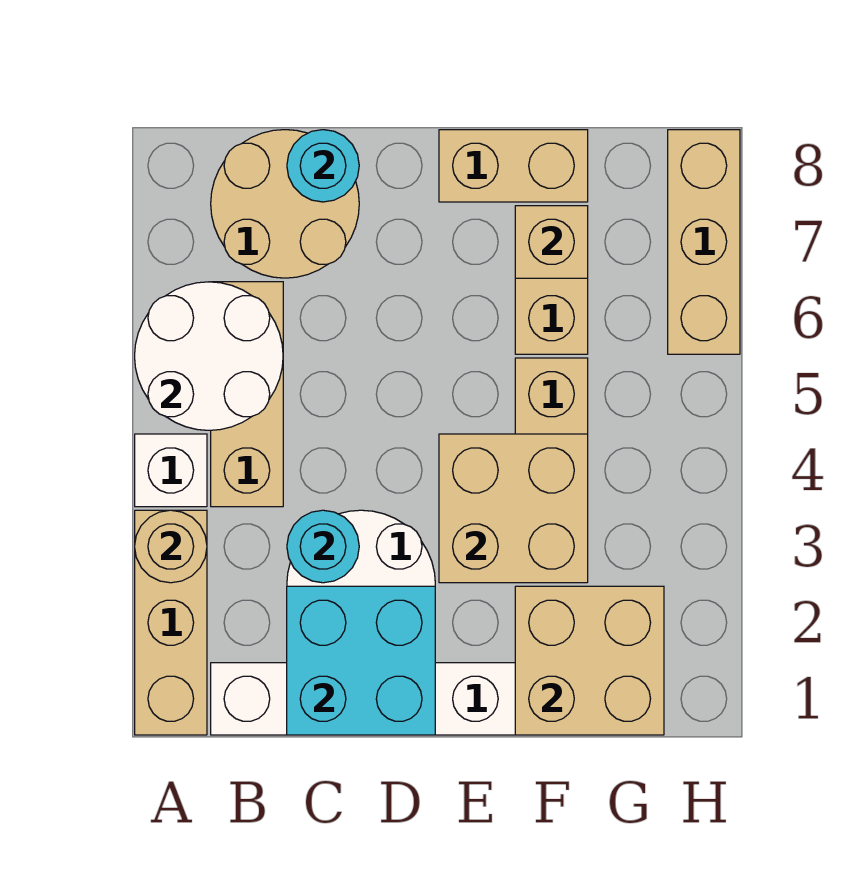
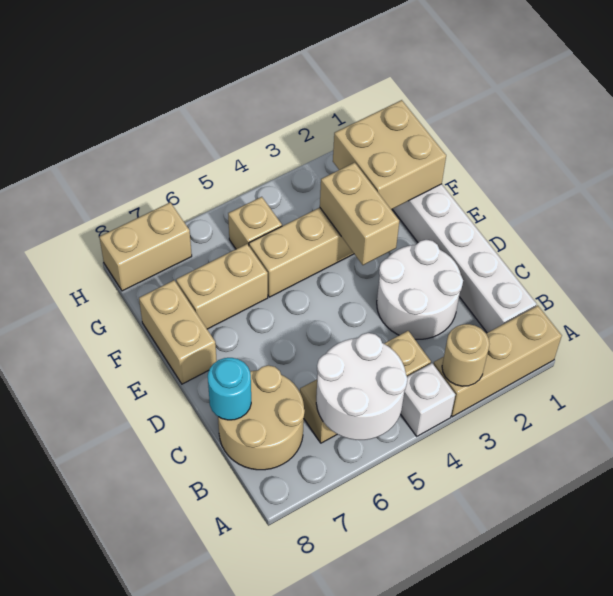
cyan 2x2 brick [287,586,435,735] -> none
cyan 1x1 round brick [287,510,359,583] -> none
tan 2x2 brick [439,434,588,583] -> tan 1x2 brick [320,162,399,265]
tan 1x1 brick [515,206,588,278] -> tan 1x1 brick moved to [228,197,282,249]
tan 1x3 brick [668,130,740,354] -> tan 1x2 brick [99,202,192,291]

